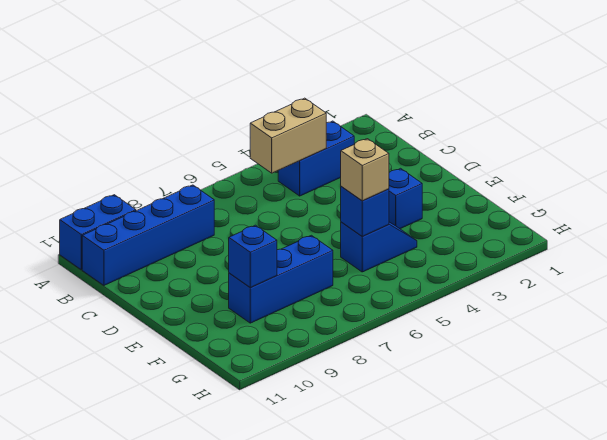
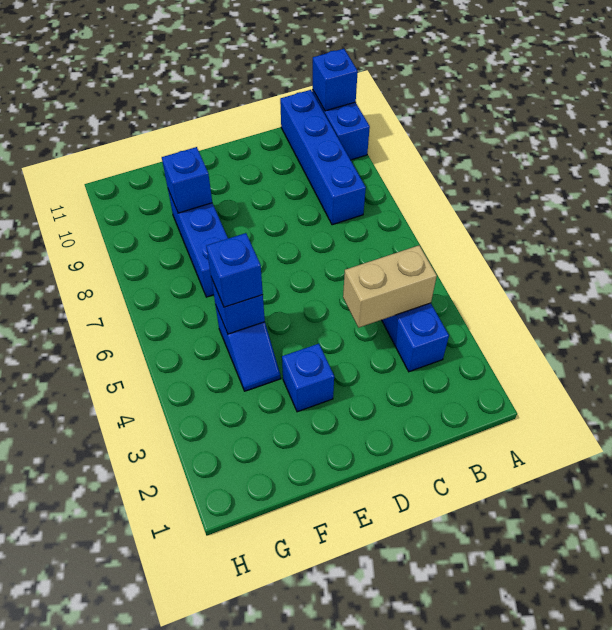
none -> blue 1x1 brick [313,49,358,111]
tan 1x2 brick [250,98,326,173] -> tan 1x2 brick turned to [343,246,437,328]
tan 1x1 brick [341,139,389,201] -> blue 1x1 brick [206,233,263,307]

